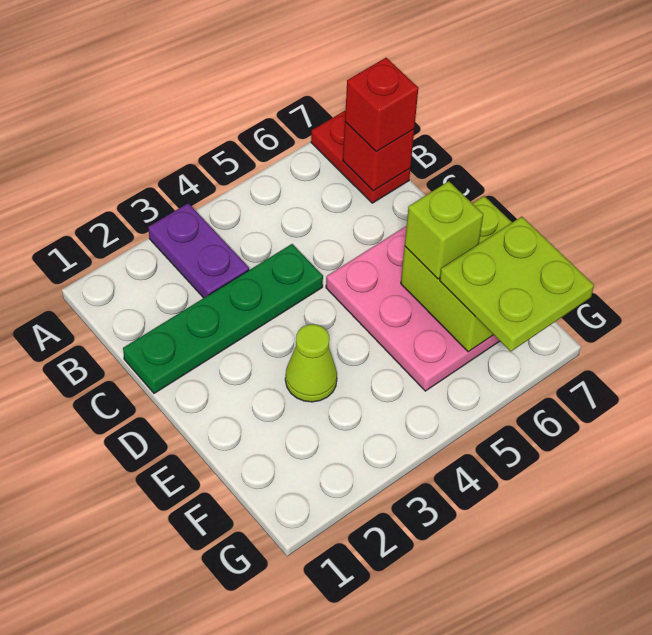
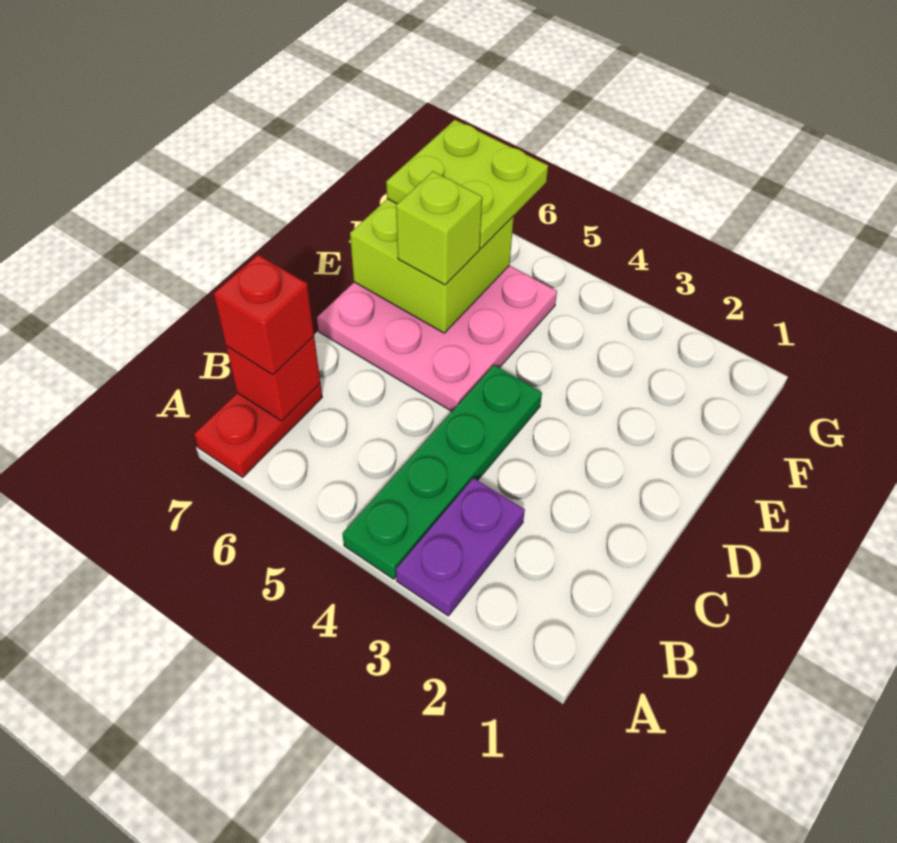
green 1x4 plate [123,244,323,393] -> green 1x4 plate turned to [342,365,542,579]
lime 1x1 cone [285,324,337,402] -> none

